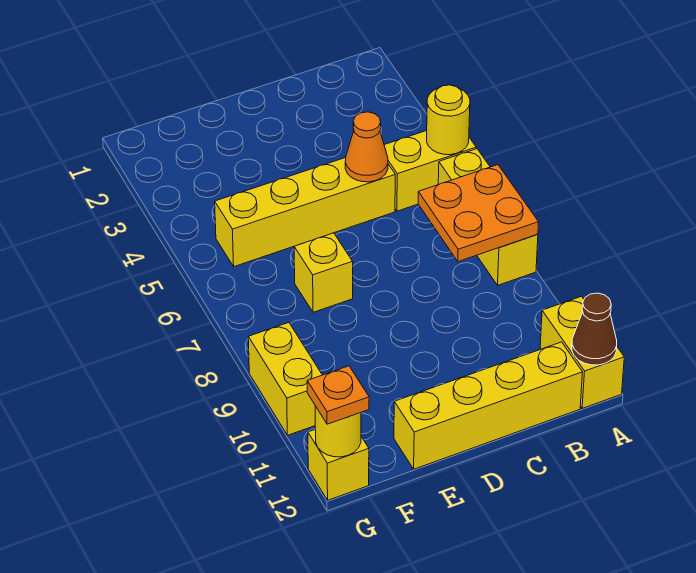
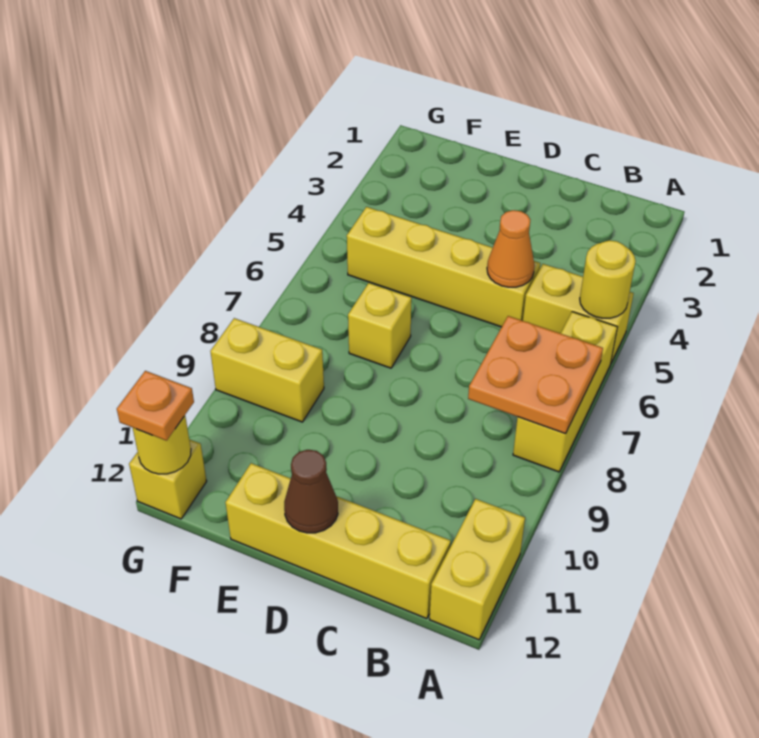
brown 1x1 cone [572,293,617,365] -> brown 1x1 cone moved to [284,450,338,533]
yellow 1x2 brick [248,322,322,435] -> yellow 1x2 brick turned to [210,318,324,422]

